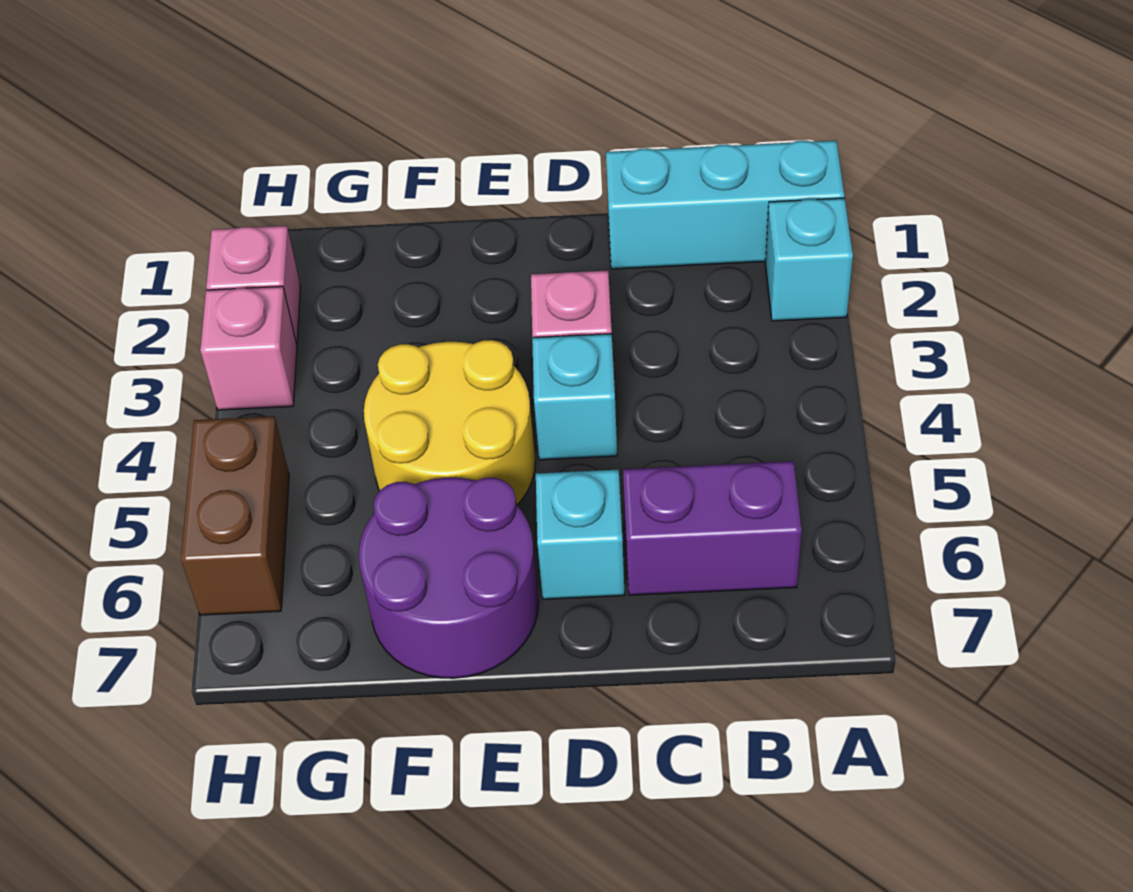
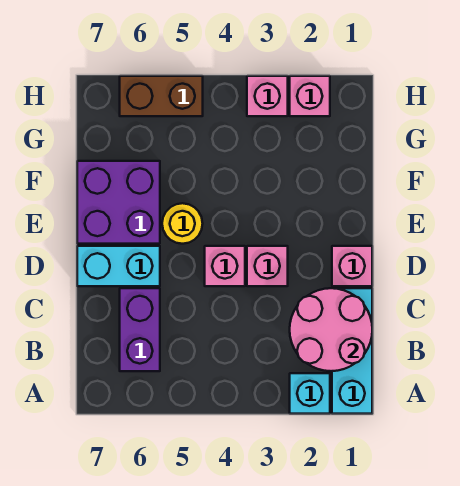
none -> pink 2x2 round brick [290,288,372,371]
none -> pink 1x1 brick [332,246,372,286]
cyan 1x1 brick [532,334,617,460] -> pink 1x1 brick [205,246,245,286]
cyan 1x1 brick [536,470,625,599] -> cyan 1x2 brick [77,246,160,286]
yellow 2x2 round brick [364,340,535,504] -> yellow 1x1 round brick [162,203,203,244]
purple 2x2 round brick [359,478,539,678] -> purple 2x2 brick [77,161,160,244]

